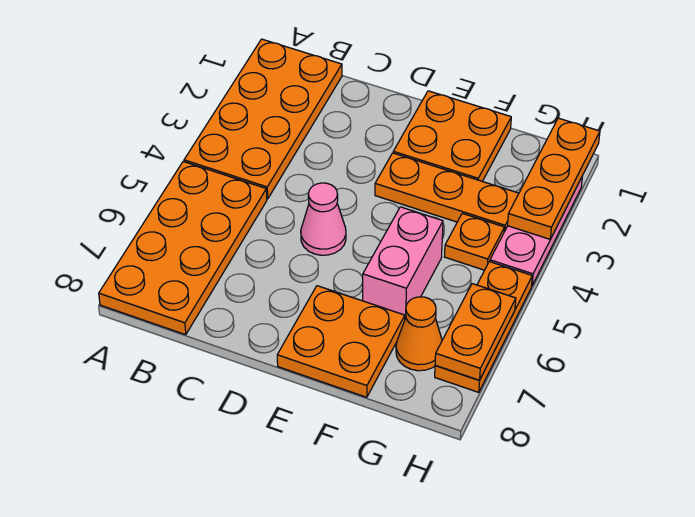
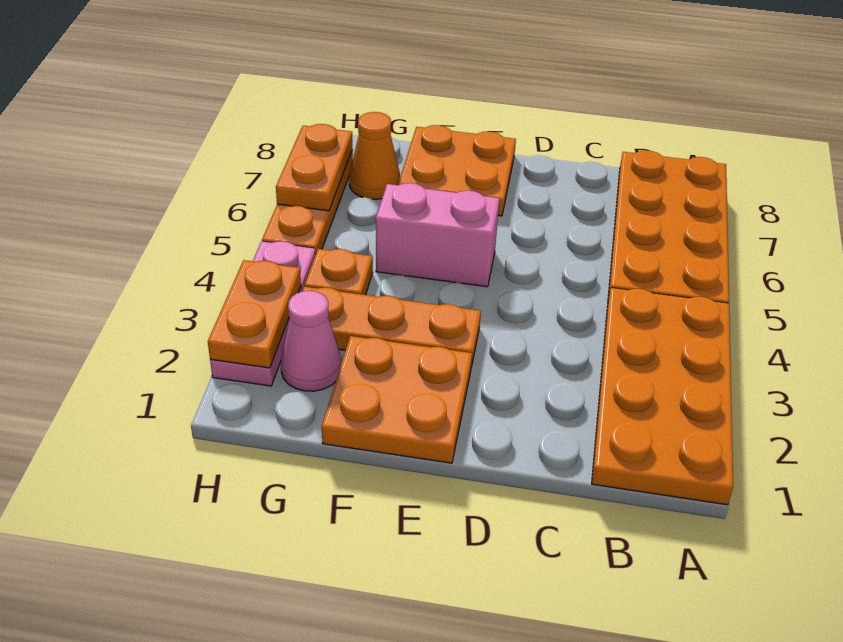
pink 1x1 cone [301,183,346,255] -> pink 1x1 cone moved to [281,291,342,391]
pink 1x2 brick [363,207,443,318] -> pink 1x2 brick turned to [376,183,500,287]
orange 1x3 plate [508,118,600,239] -> orange 1x2 plate [208,260,301,368]

